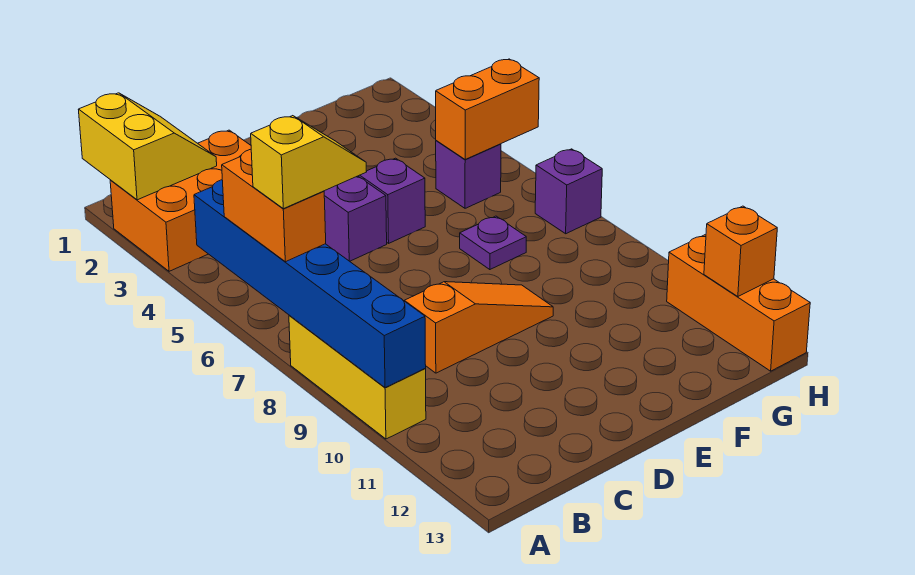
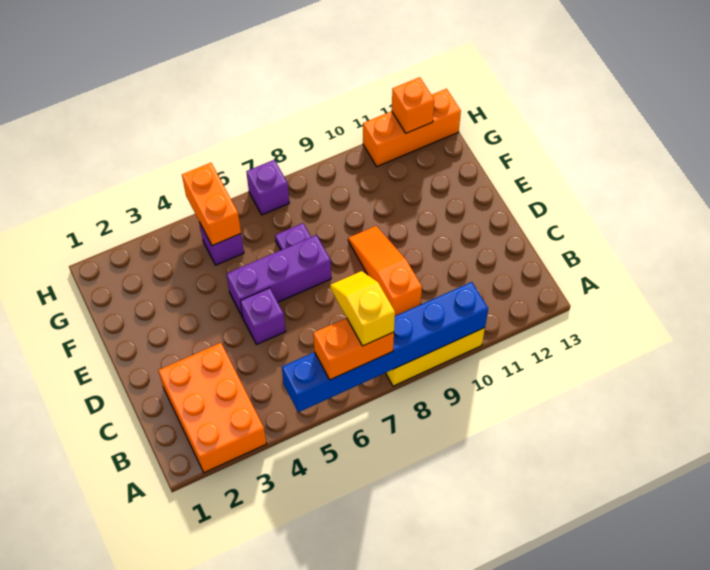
yellow 2x2 slope [78,93,217,200] -> none
purple 1x1 brick [359,158,425,243] -> purple 1x3 brick [226,235,331,317]

